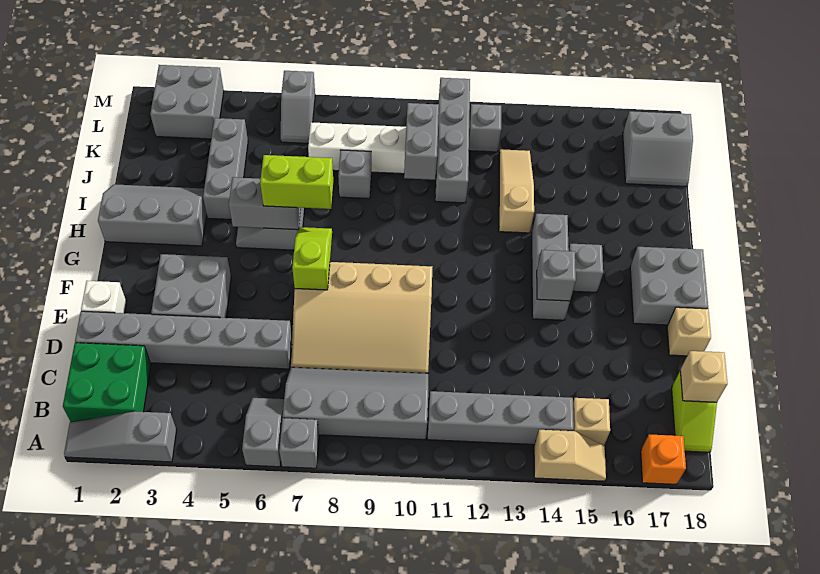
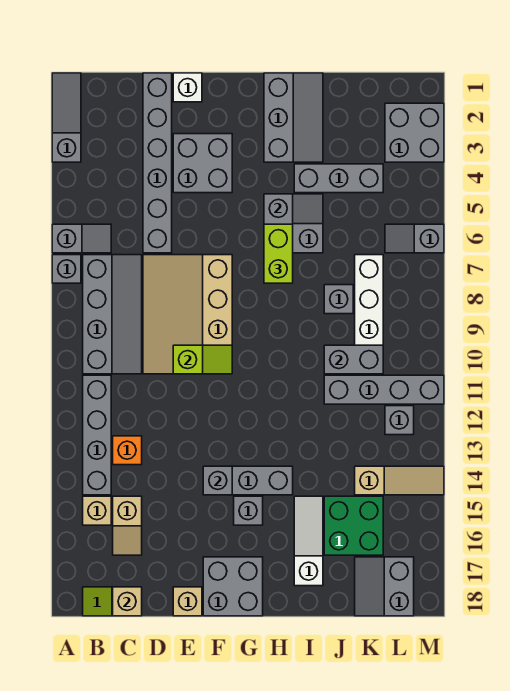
tan 1x2 slope [534,430,606,481] -> tan 1x2 slope moved to [113,496,142,555]
orange 1x1 brick [641,434,686,484] -> orange 1x1 brick moved to [113,436,142,465]
green 2x2 brick [63,343,151,422] -> green 2x2 brick moved to [324,496,383,555]
lime 1x2 slope [292,227,332,290] -> lime 1x2 slope moved to [173,345,232,374]
tan 1x3 slope [499,149,534,233] -> tan 1x3 slope moved to [355,466,444,495]
none -> white 1x3 slope [294,496,323,586]

